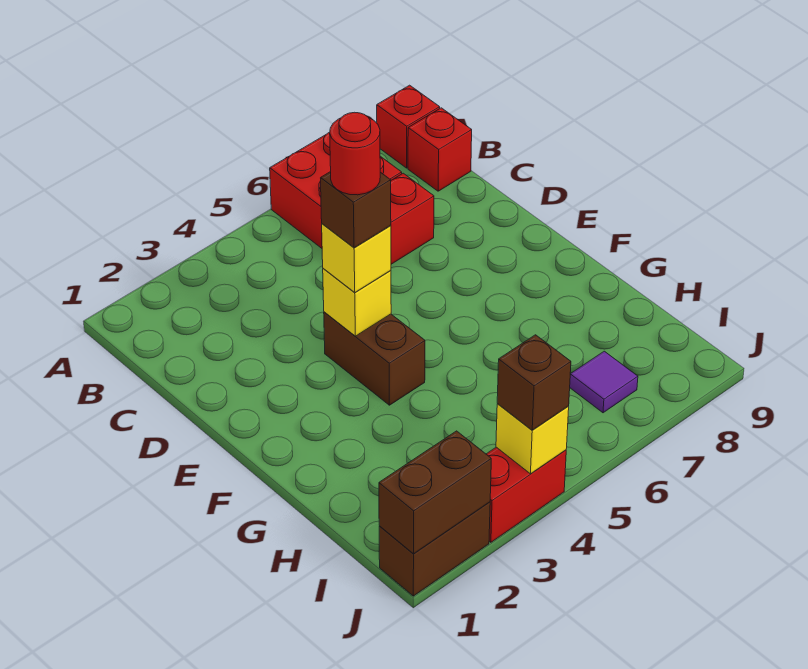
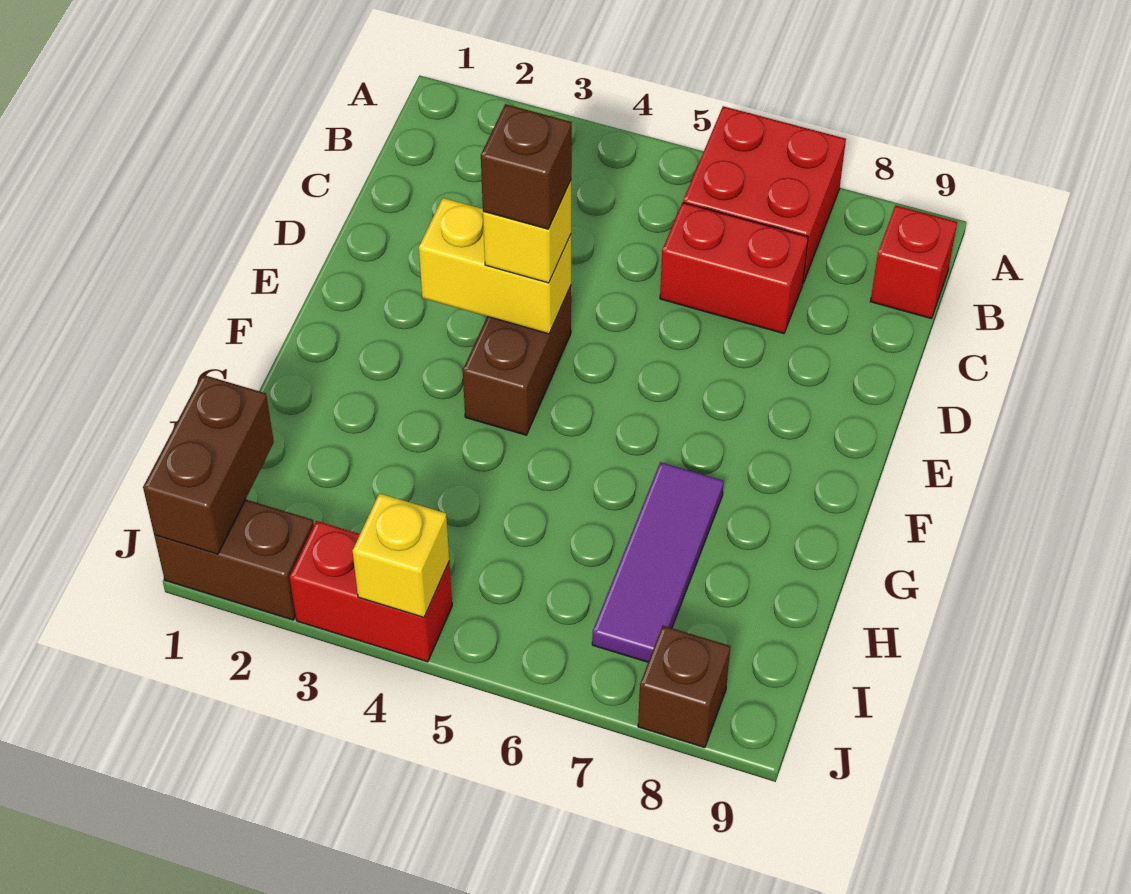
red 1x1 brick [377,85,440,168] -> none
yellow 1x1 brick [323,268,391,336] -> yellow 1x2 brick [419,198,571,334]
red 1x1 round brick [330,112,380,195] -> none
purple 1x1 tile [570,351,638,413] -> purple 1x3 tile [592,462,724,662]
brown 1x2 brick [379,431,491,554] -> brown 1x2 brick turned to [143,375,274,554]
brown 1x1 brick [497,335,571,430] -> brown 1x1 brick moved to [638,626,730,748]

